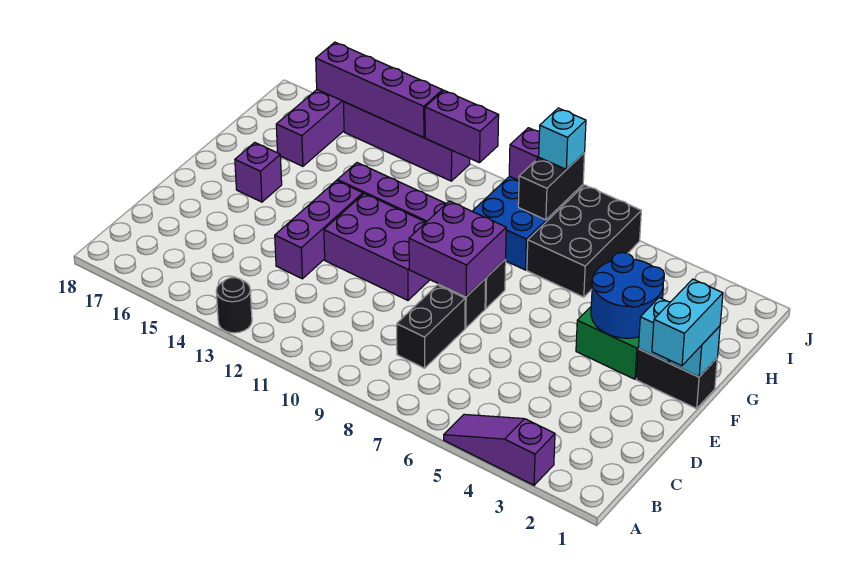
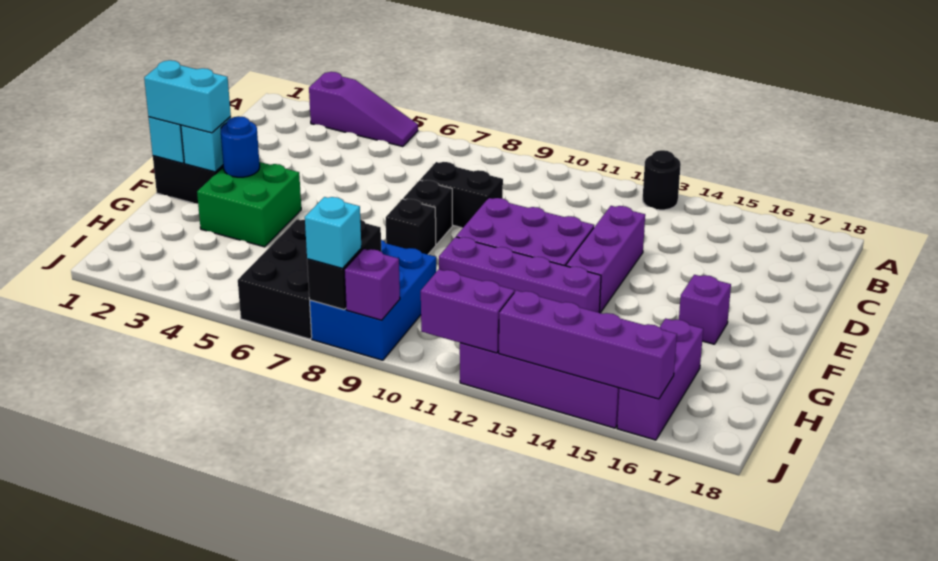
black 1x2 brick [397,285,465,368] -> black 1x2 brick turned to [420,162,503,228]
cyan 1x2 brick [652,279,723,366] -> cyan 1x2 brick turned to [144,60,231,133]
purple 2x2 brick [409,201,506,297] -> none
blue 2x2 round brick [591,253,664,338] -> blue 1x1 round brick [221,116,260,177]

